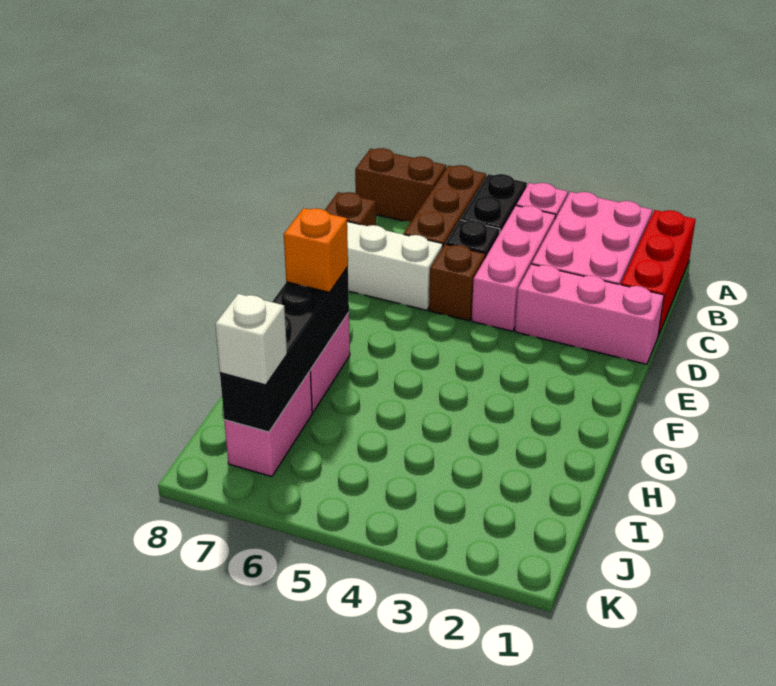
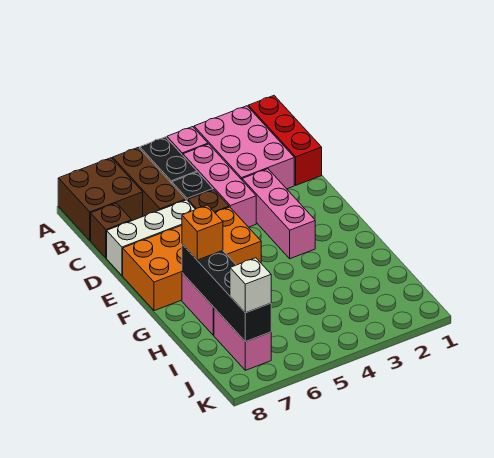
brown 1x2 brick [355,148,446,222] -> brown 2x2 brick [58,158,143,240]
pink 1x3 brick [515,264,664,364] -> pink 1x3 brick turned to [242,169,315,259]
none -> orange 2x4 brick [123,207,261,311]

